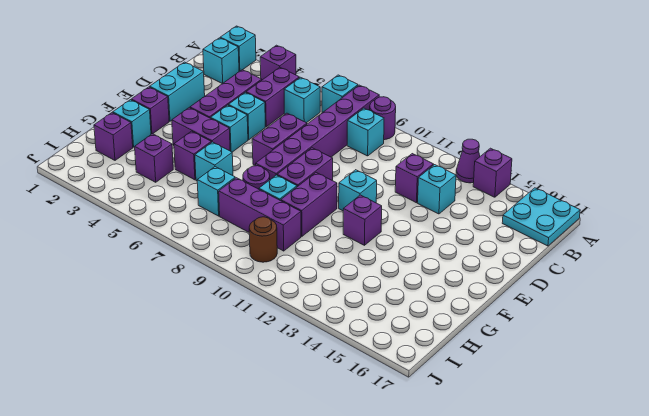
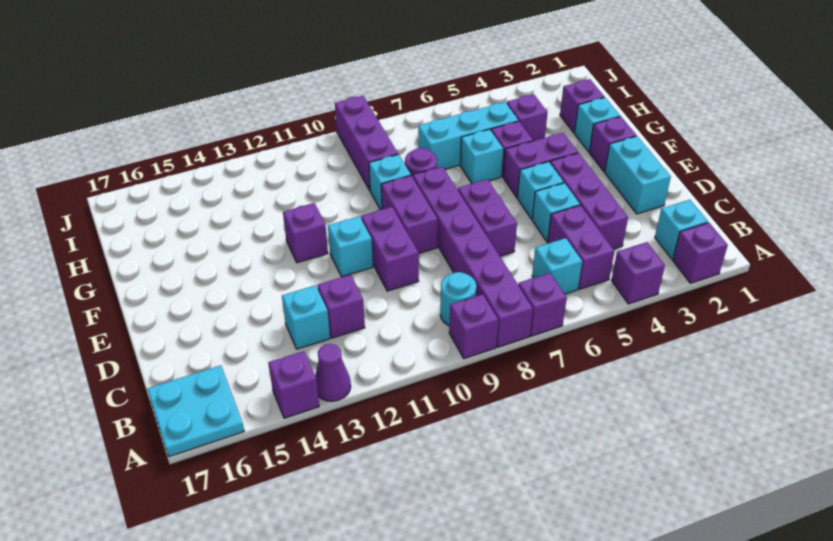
cyan 1x1 brick [220,26,256,71] -> purple 1x1 brick [673,223,728,283]
cyan 1x1 brick [322,75,358,112] -> purple 1x1 brick [518,273,567,336]
purple 1x1 round brick [370,97,396,140] -> purple 1x1 brick [449,294,498,359]
cyan 1x1 brick [347,108,384,156] -> cyan 1x1 round brick [440,272,476,326]
purple 1x2 brick [281,173,337,236] -> purple 1x2 brick moved to [361,207,419,291]
cyan 1x1 brick [197,167,235,216] -> cyan 1x3 brick [418,102,519,169]
purple 1x3 brick [219,178,301,251] -> purple 1x3 brick turned to [335,96,398,190]
brown 1x1 round brick [249,217,277,262] -> none

